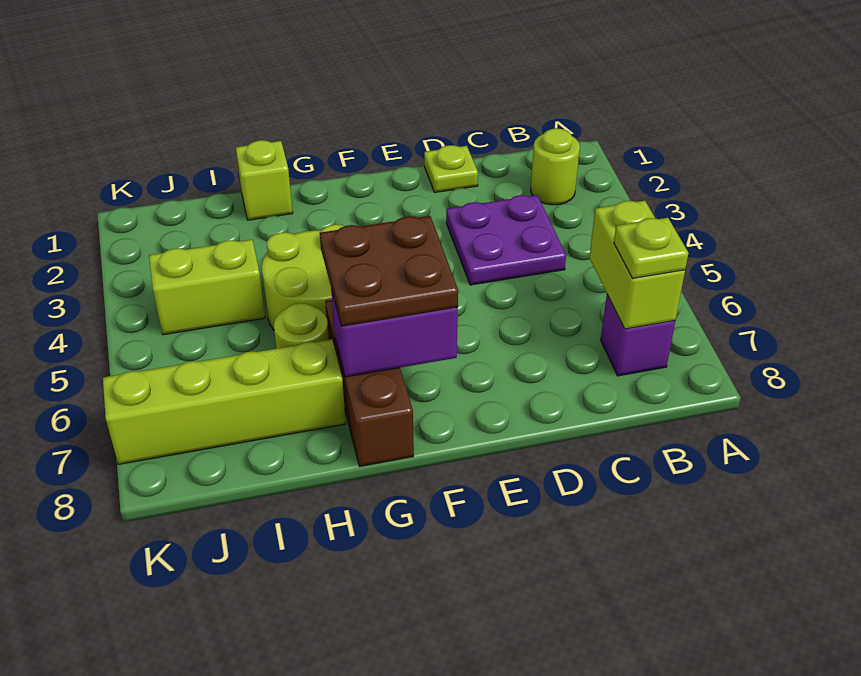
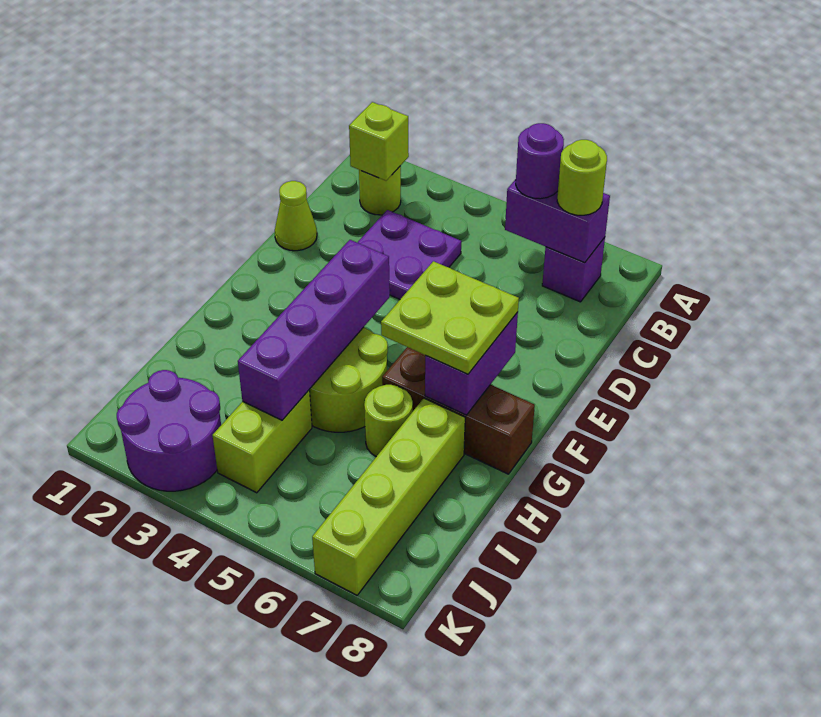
lime 1x2 brick [589,201,685,329] -> purple 1x2 brick [505,179,610,263]
none -> purple 1x1 round brick [516,123,564,199]
lime 1x1 plate [614,218,688,279] -> lime 1x1 round brick [557,140,607,215]
lime 1x1 plate [424,145,478,192] -> lime 1x1 cone [275,181,317,251]
none -> purple 1x4 brick [238,240,390,420]
brown 2x2 plate [320,216,458,326] -> lime 2x2 plate [381,261,519,374]
lime 1x1 brick [236,140,293,220] -> lime 1x1 brick moved to [349,102,409,181]
none -> purple 2x2 round brick [117,370,221,491]

